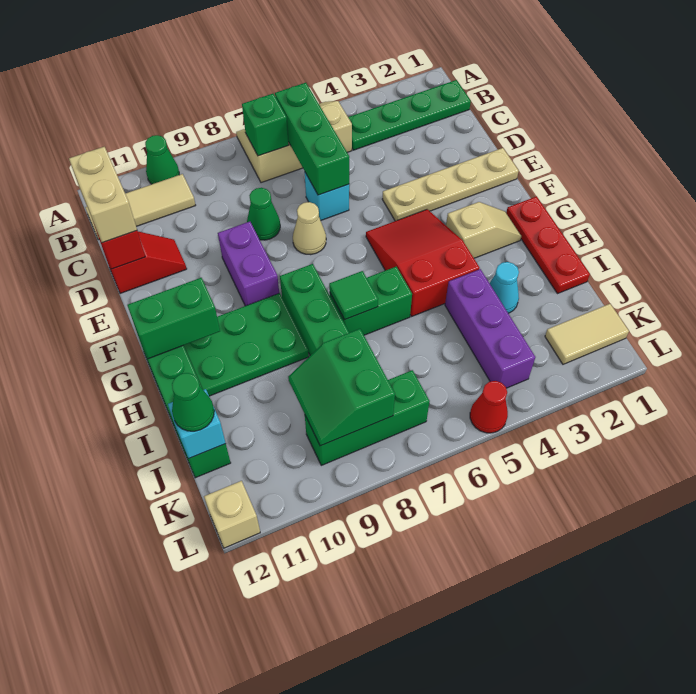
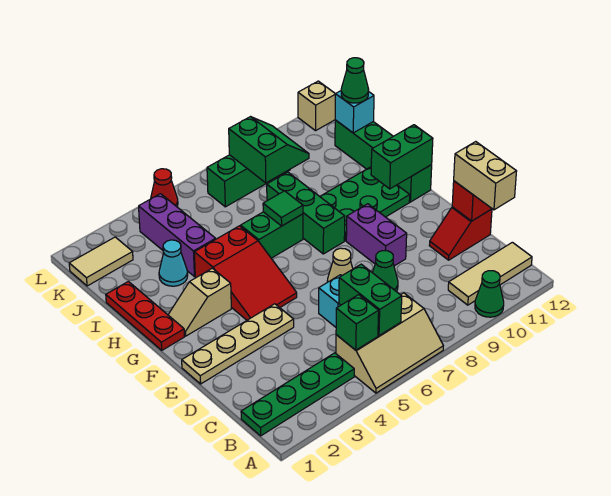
green 1x3 brick [275,83,349,195] -> green 1x2 brick [339,264,402,336]
green 1x1 brick [242,94,289,156] -> green 1x1 brick moved to [336,295,379,350]

